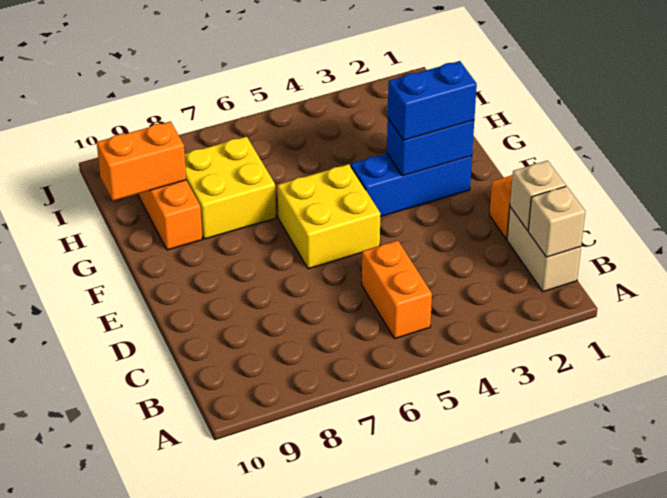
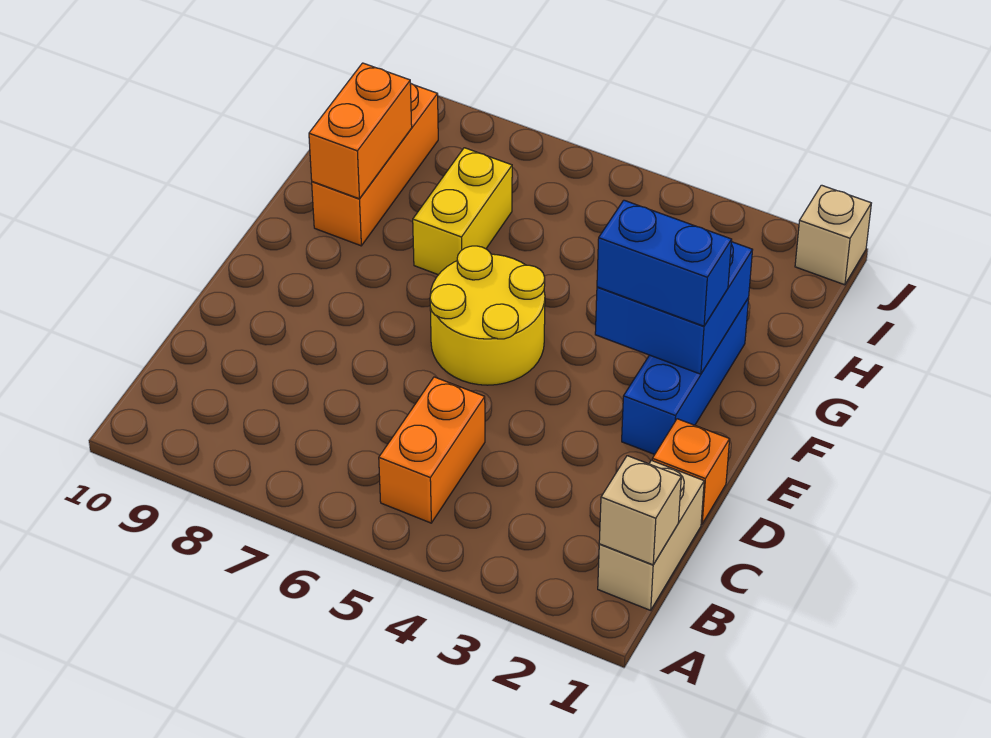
tan 1x1 brick [510,161,566,231] -> tan 1x1 brick moved to [795,185,871,285]
yellow 2x2 brick [278,164,380,269] -> yellow 2x2 round brick [430,246,545,385]
blue 1x3 brick [351,153,472,217] -> blue 1x3 brick turned to [622,298,749,454]
blue 1x2 brick [387,119,474,176] -> blue 2x2 brick [595,242,752,374]
yellow 2x2 brick [185,137,276,239] -> yellow 1x2 brick [413,148,512,275]
orange 1x2 brick [97,121,186,201] -> orange 1x2 brick turned to [309,63,412,199]

